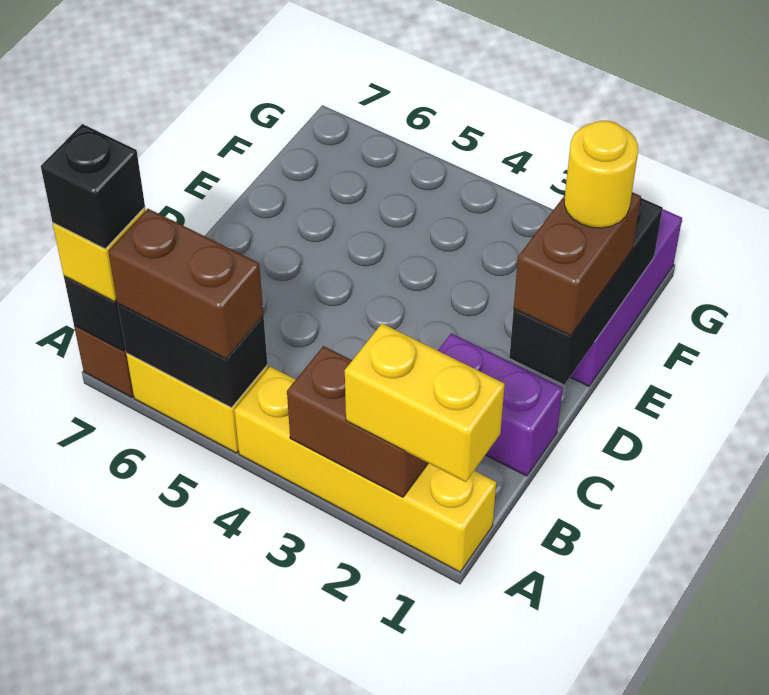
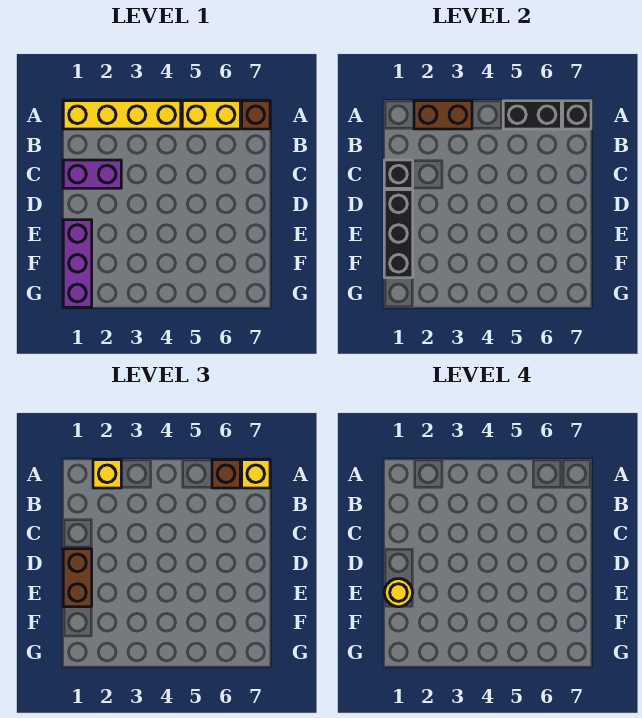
yellow 1x2 brick [345,324,505,482] -> yellow 1x1 brick [93,460,121,488]
brown 1x2 brick [108,209,263,359] -> brown 1x1 brick [212,460,240,488]
black 1x1 brick [41,124,145,249] -> black 1x1 brick moved to [384,160,413,188]

